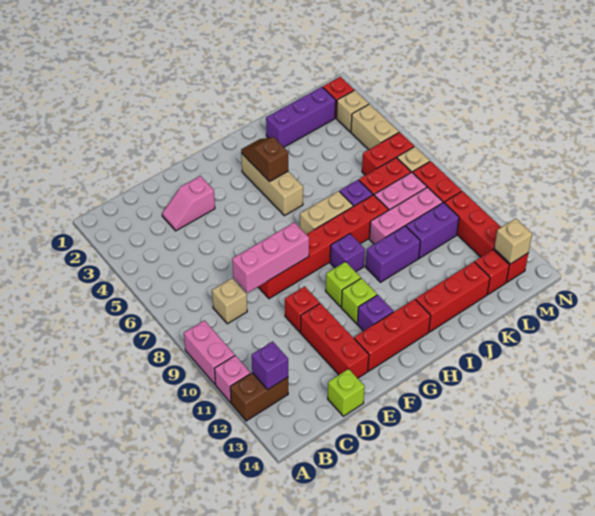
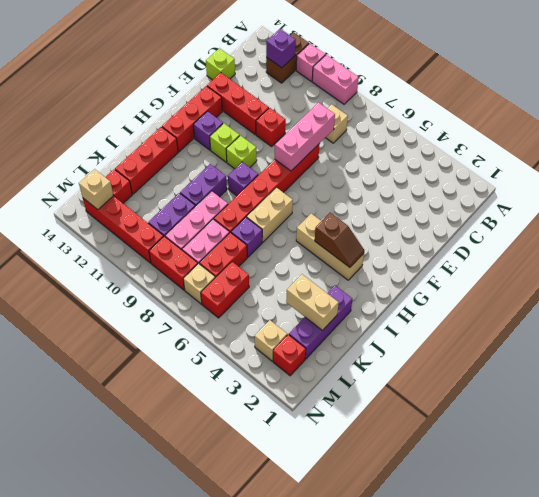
pink 1x2 slope [162,176,215,231] -> none
tan 1x2 brick [351,104,399,150] -> tan 1x2 brick moved to [286,274,339,331]

